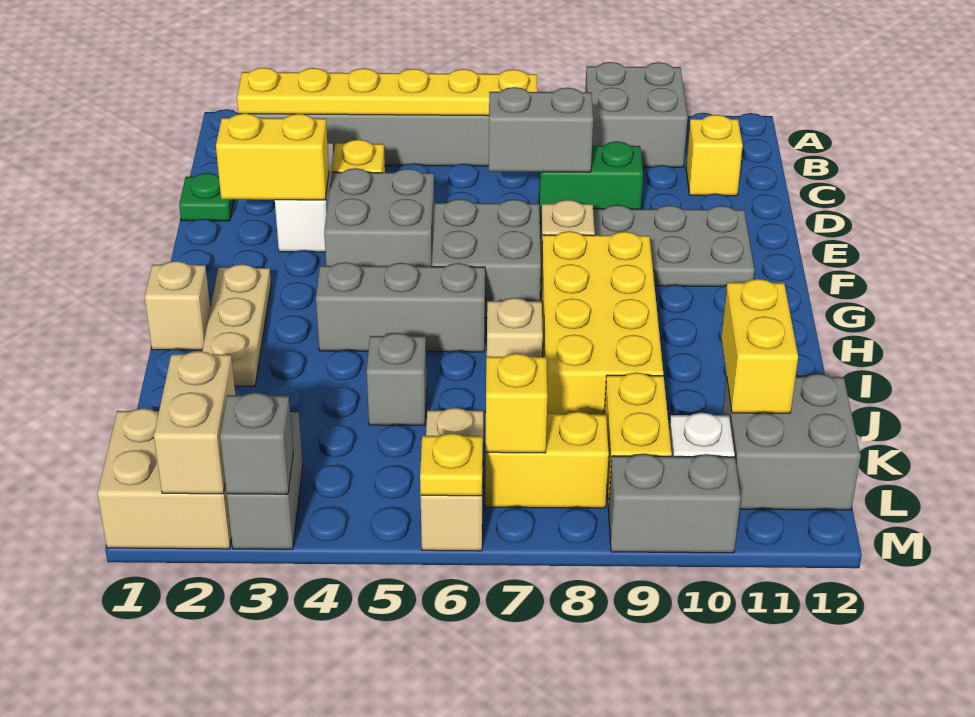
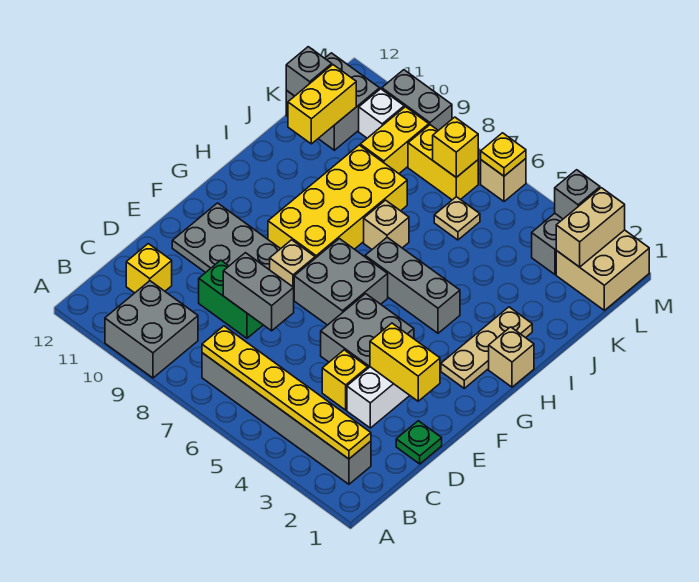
grey 1x1 brick [367,333,427,425] -> grey 1x1 brick moved to [286,47,332,96]

